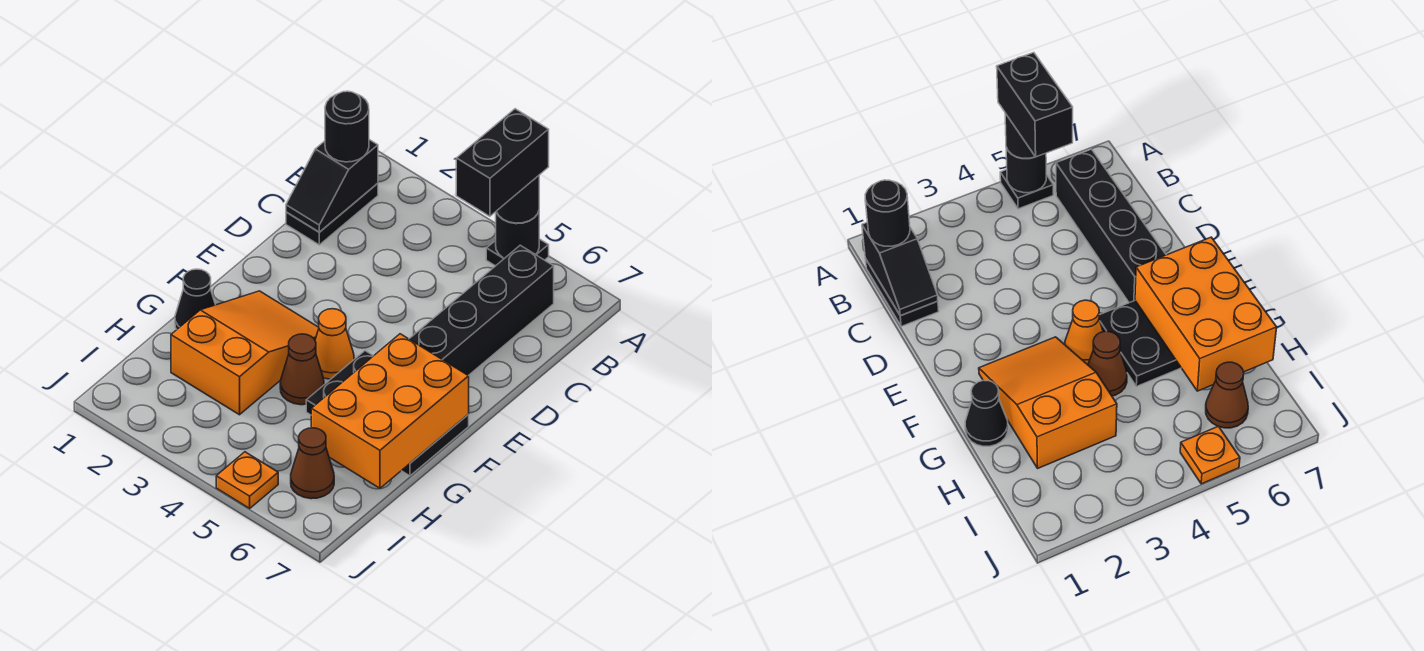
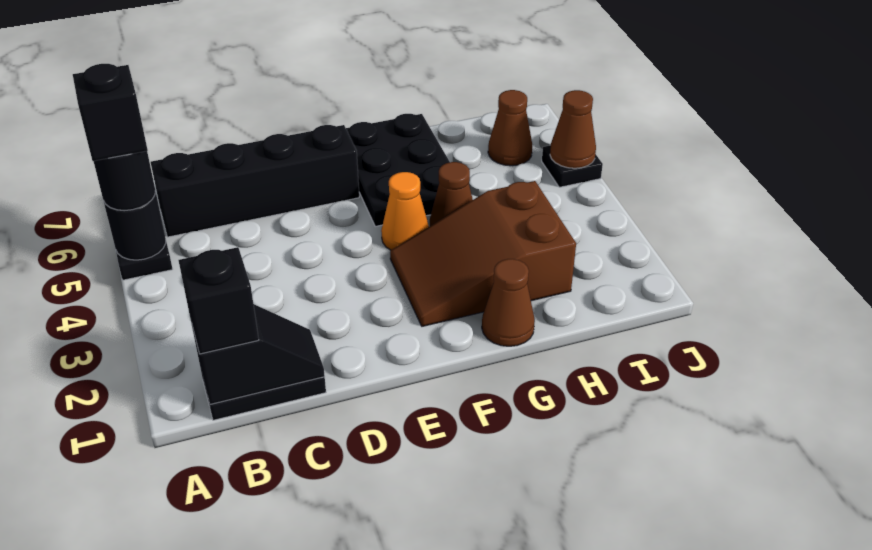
black 1x2 brick [456,109,549,216] -> black 1x1 brick [73,64,148,161]
black 1x1 round brick [325,91,369,162] -> black 1x1 brick [178,247,259,354]
orange 2x3 slope [171,291,319,415] -> brown 2x3 slope [390,181,576,326]
orange 2x3 brick [311,334,469,488] -> none
black 1x1 cone [175,269,215,329] -> brown 1x1 cone [482,259,535,346]
orange 1x1 plate [216,452,278,508] -> black 1x1 plate [542,145,603,187]
none -> brown 1x1 cone [550,90,596,168]

